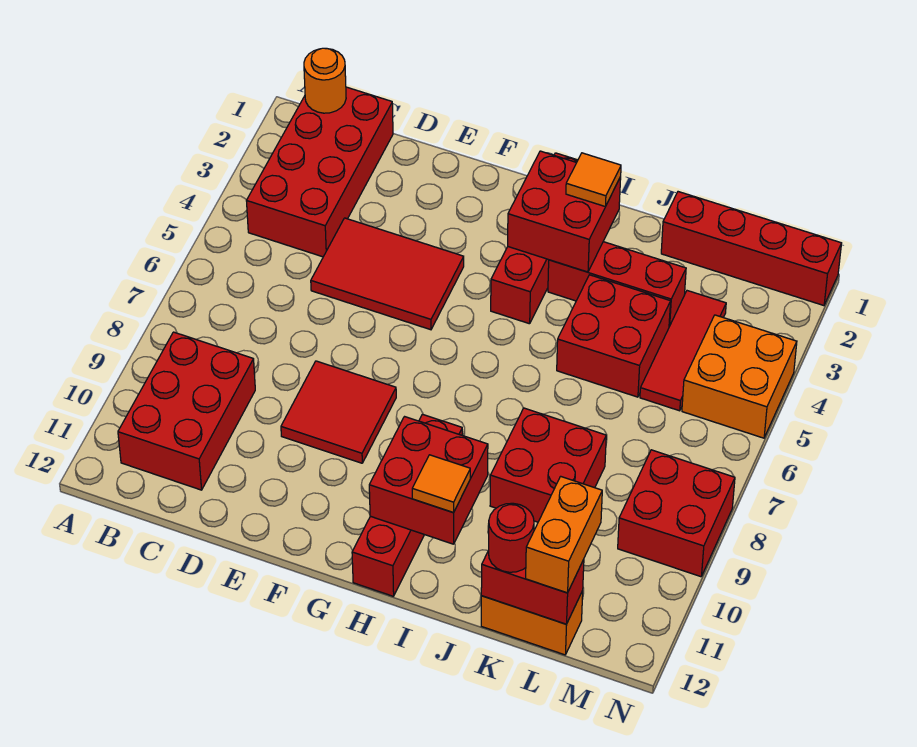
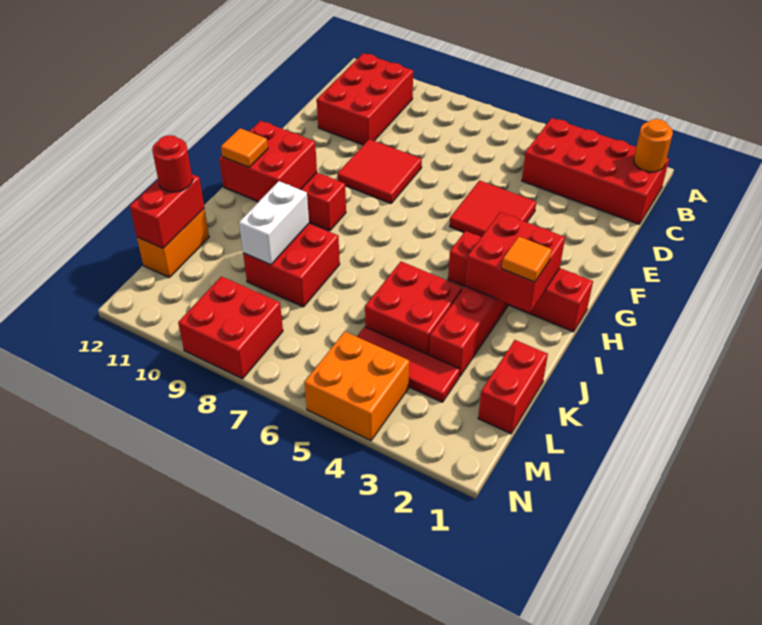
red 2x3 brick [118,332,255,490] -> red 2x3 brick turned to [317,53,413,145]
red 2x3 tile [311,218,464,330] -> red 2x2 tile [450,180,536,237]
none -> white 1x2 brick [239,181,309,265]
red 1x4 brick [661,192,841,306] -> red 1x2 brick [478,340,548,434]
orange 1x2 brick [526,476,602,593] -> none

